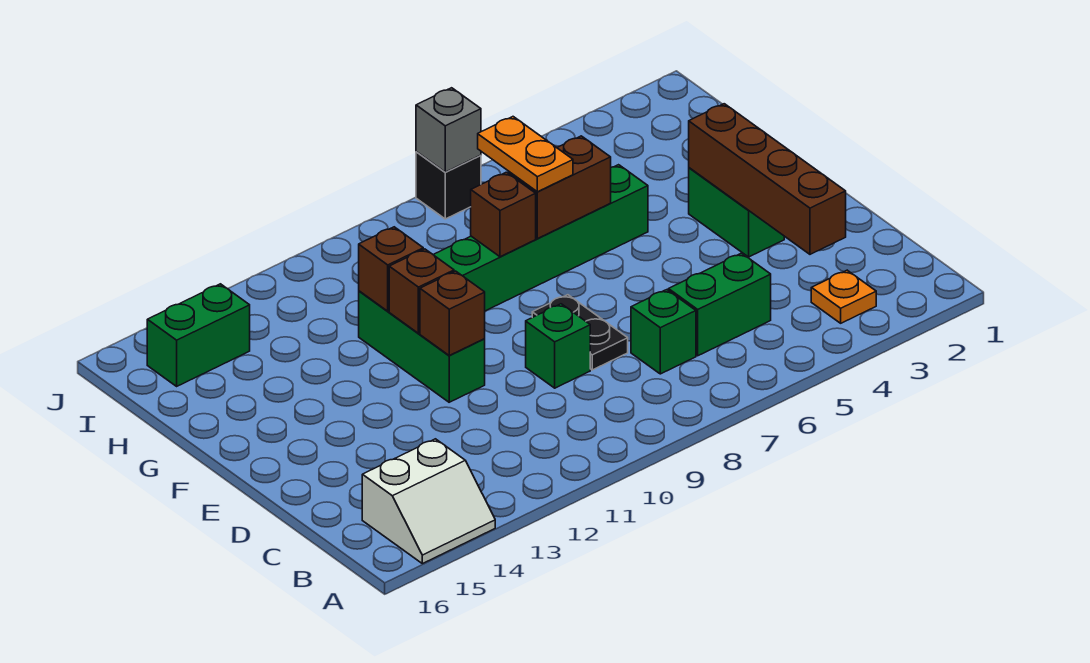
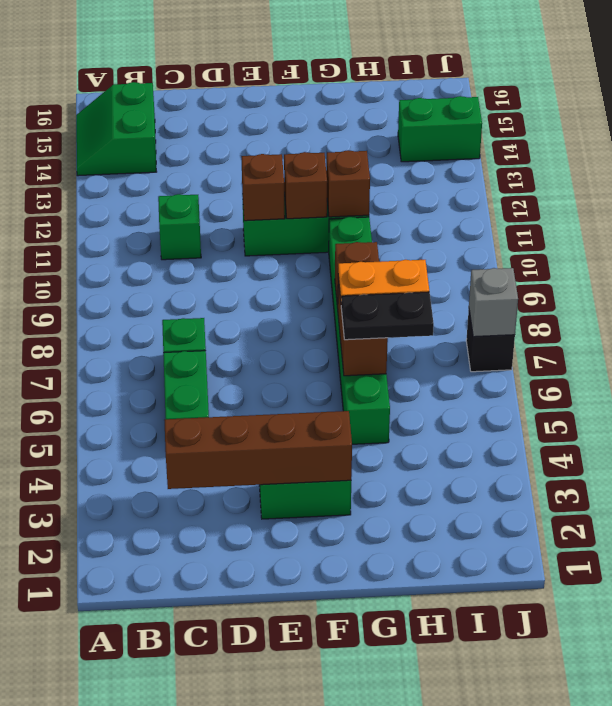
white 2x2 slope [362,439,495,564] -> green 2x2 slope [76,82,156,176]
orange 1x1 plate [811,270,876,323] -> none
black 1x2 plate [532,295,628,370] -> black 1x2 plate moved to [341,292,434,340]
green 1x1 brick [526,304,590,388] -> green 1x1 brick moved to [158,194,201,260]
green 1x2 brick [147,284,250,386] -> green 1x2 brick turned to [398,96,482,162]

